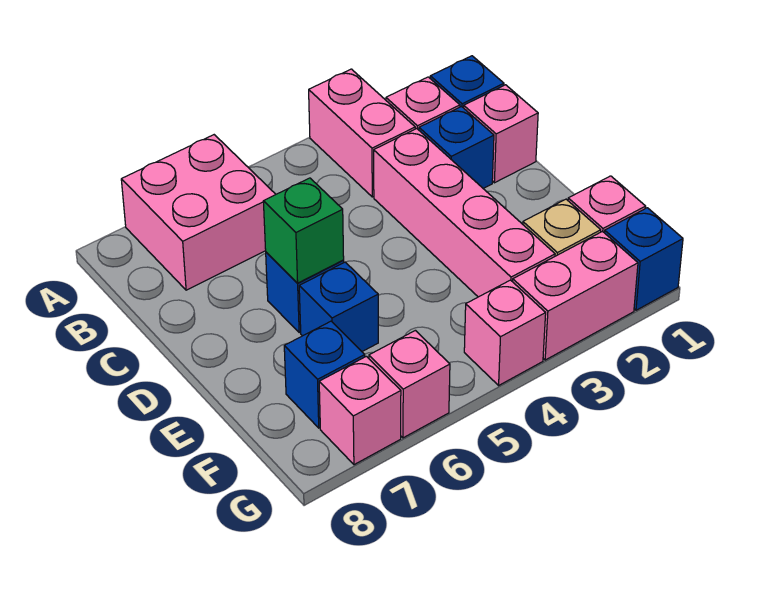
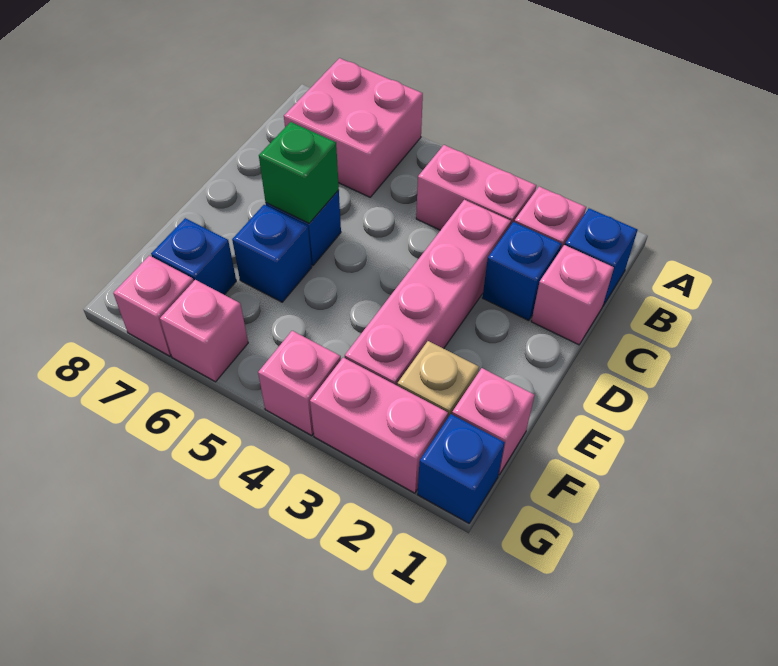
pink 1x2 brick [309,69,415,197] -> pink 1x2 brick turned to [416,145,536,230]

